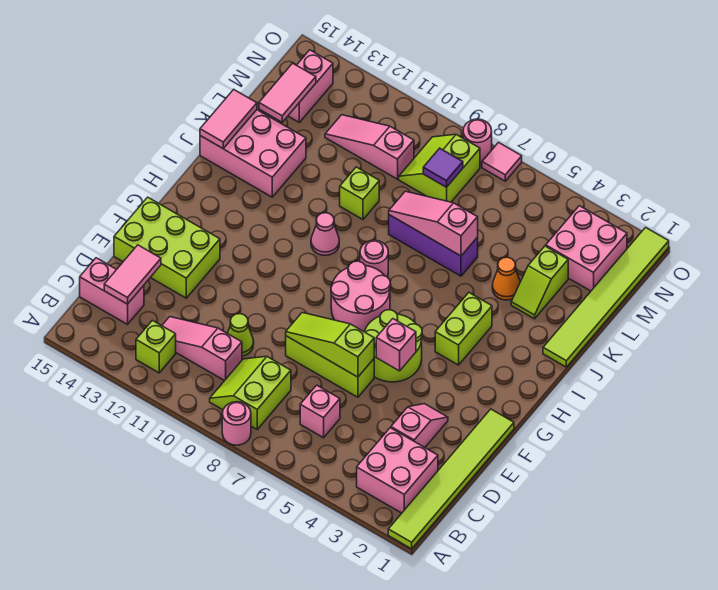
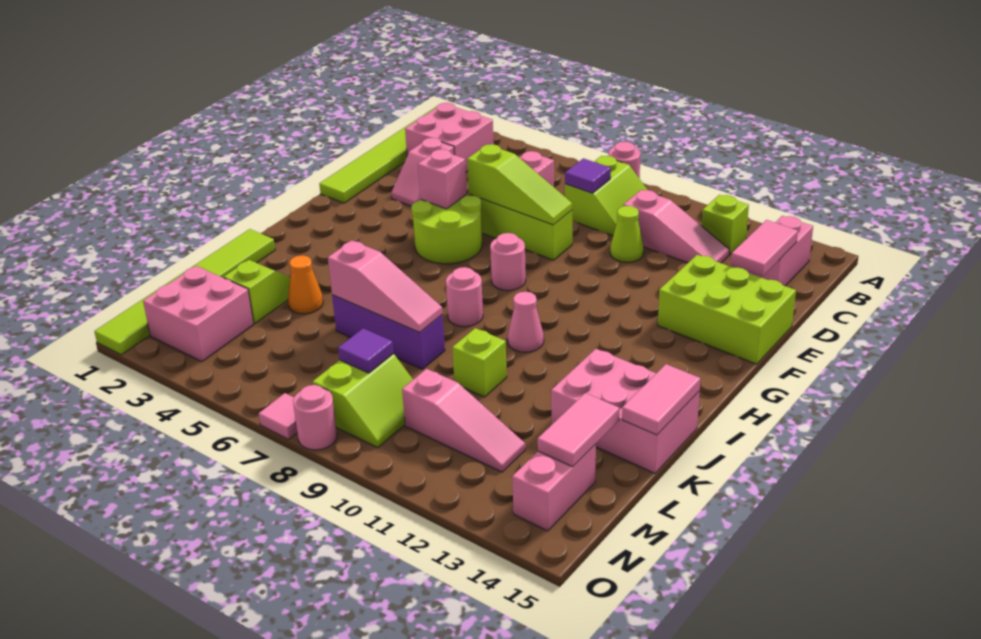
none -> purple 1x1 tile [565,158,611,193]
pink 1x2 brick [80,258,144,324] -> pink 1x2 brick turned to [748,216,813,286]
pink 2x2 round brick [331,261,391,332] -> pink 1x1 round brick [490,233,526,291]
lime 1x2 brick [435,293,492,365] -> none

